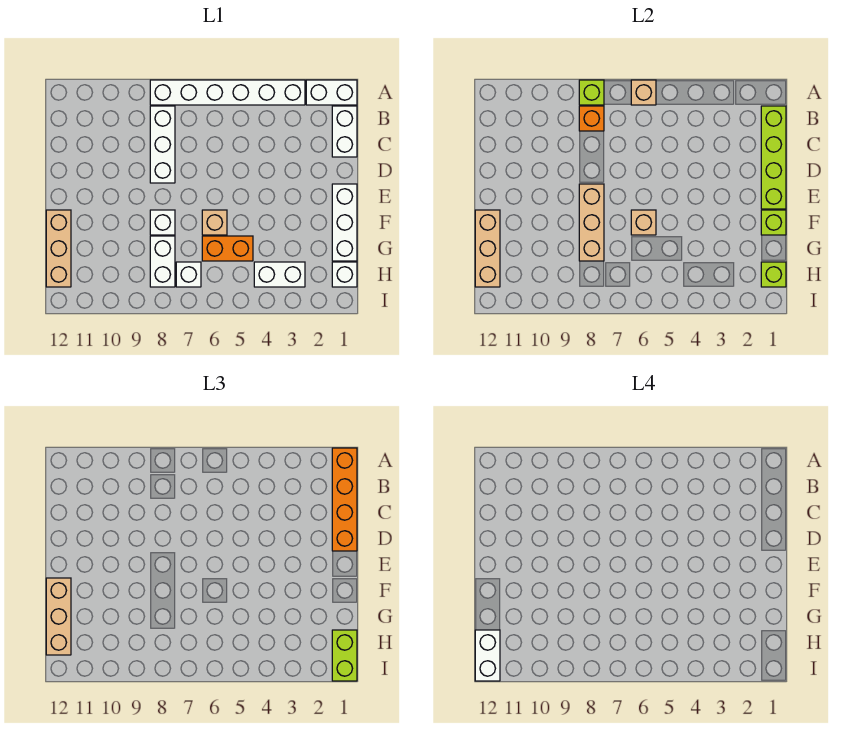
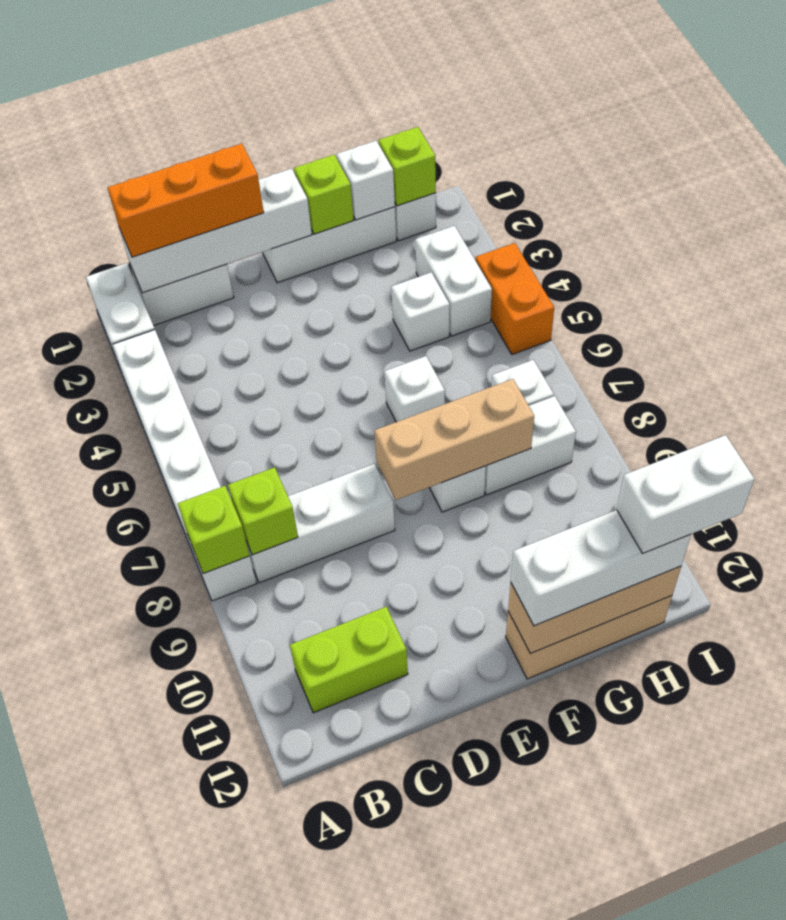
orange 1x4 brick [332,448,357,551] -> orange 1x3 brick [108,144,264,257]
tan 1x1 brick [631,80,656,105] -> none
lime 1x4 brick [761,106,786,209] -> white 1x4 brick [119,169,312,293]
orange 1x1 brick [579,106,604,131] -> lime 1x1 brick [228,467,298,555]
tan 1x1 brick [202,210,227,235] -> white 1x1 brick [384,356,445,422]
tan 1x1 brick [631,210,656,235] -> none
tan 1x3 brick [46,578,71,655] -> white 1x3 brick [511,510,691,626]
none -> white 1x1 brick [336,141,395,220]
none -> white 1x1 brick [391,272,450,351]
orange 1x2 brick [202,236,253,261] -> orange 1x2 brick moved to [475,243,554,355]
lime 1x2 brick [332,630,357,681] -> lime 1x2 brick moved to [290,607,408,713]

